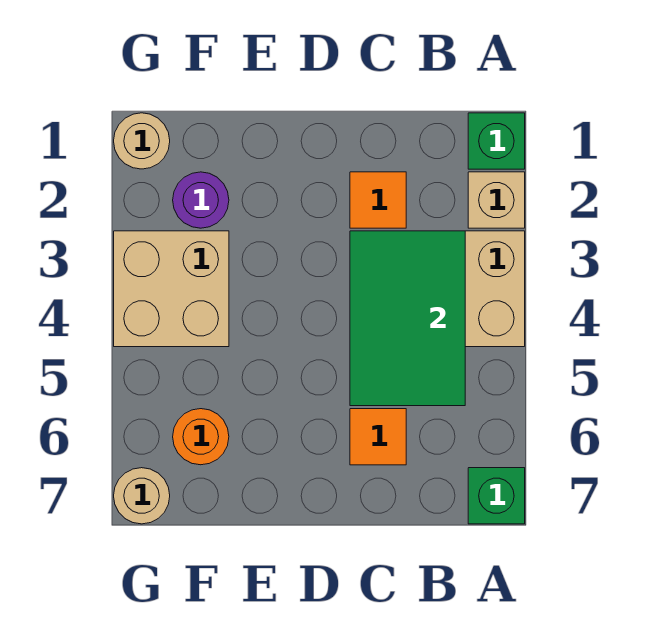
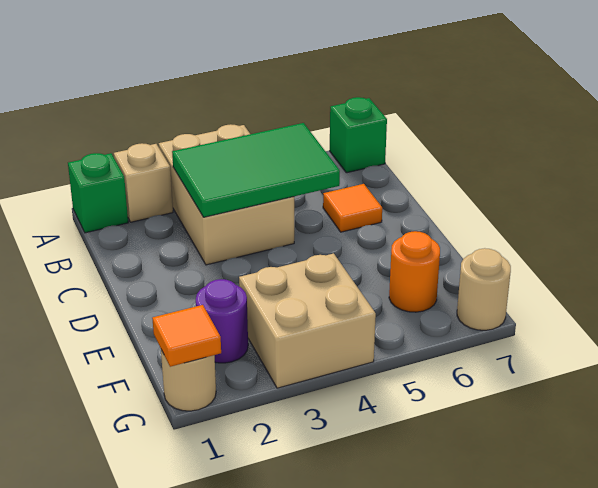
orange 1x1 tile [350,172,406,228] -> orange 1x1 tile moved to [152,305,221,367]

